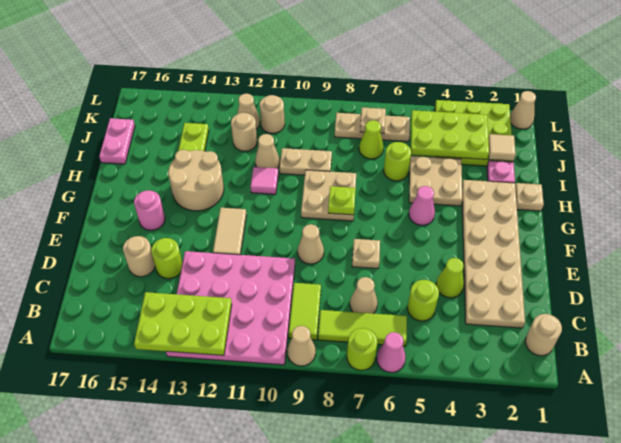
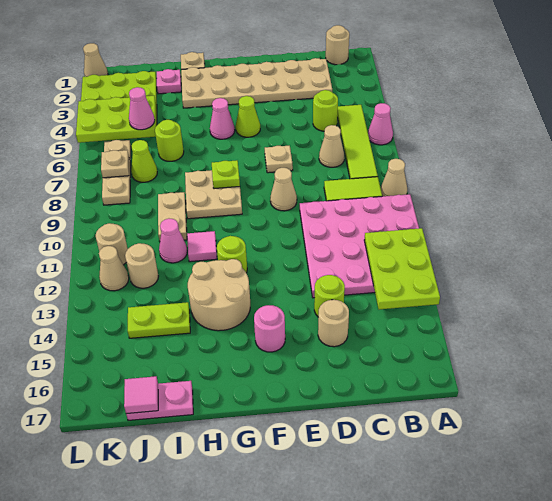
lime 1x1 round brick [347,328,377,370] -> lime 1x1 round brick moved to [217,236,247,273]
lime 1x3 tile [318,310,407,346] -> lime 1x4 tile [337,105,378,179]
lime 1x1 cone [436,258,464,298] -> lime 1x1 cone moved to [236,96,260,137]
tan 1x2 tile [213,208,246,255] -> none
tan 2x2 plate [409,156,462,206] -> none
tan 1x1 cone [255,134,280,168] -> pink 1x1 cone [159,219,187,263]
tan 1x1 tile [488,134,516,161] -> none
lime 2x3 plate [411,110,489,159] -> lime 2x3 plate turned to [76,96,156,143]
none -> pink 1x1 cone [129,87,155,130]
none -> pink 1x1 tile [124,376,158,414]

